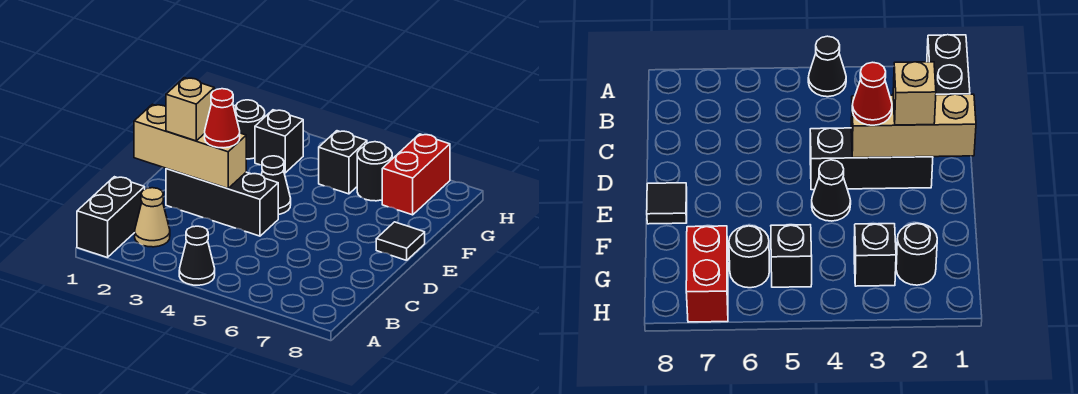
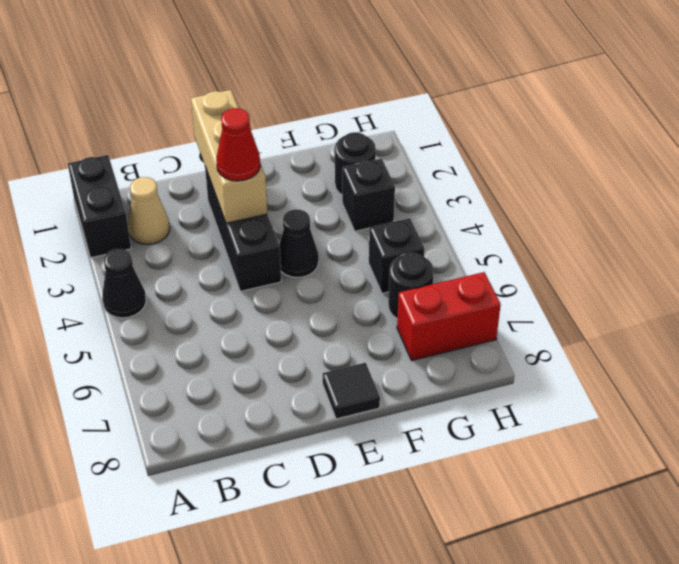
black 1x2 brick [77,177,145,258] -> black 1x2 brick turned to [68,155,131,258]
tan 1x1 brick [166,78,214,141] -> none

